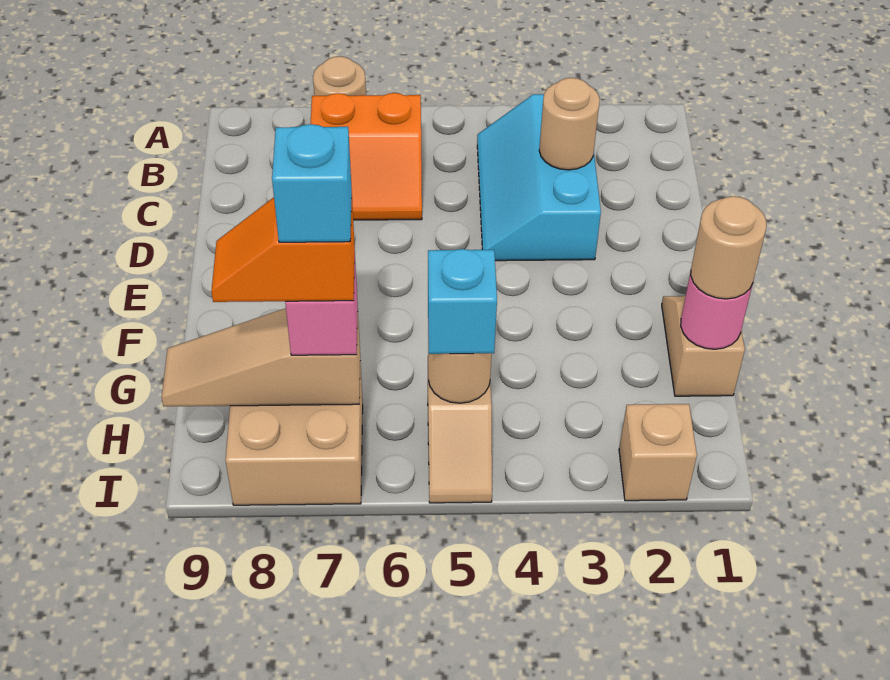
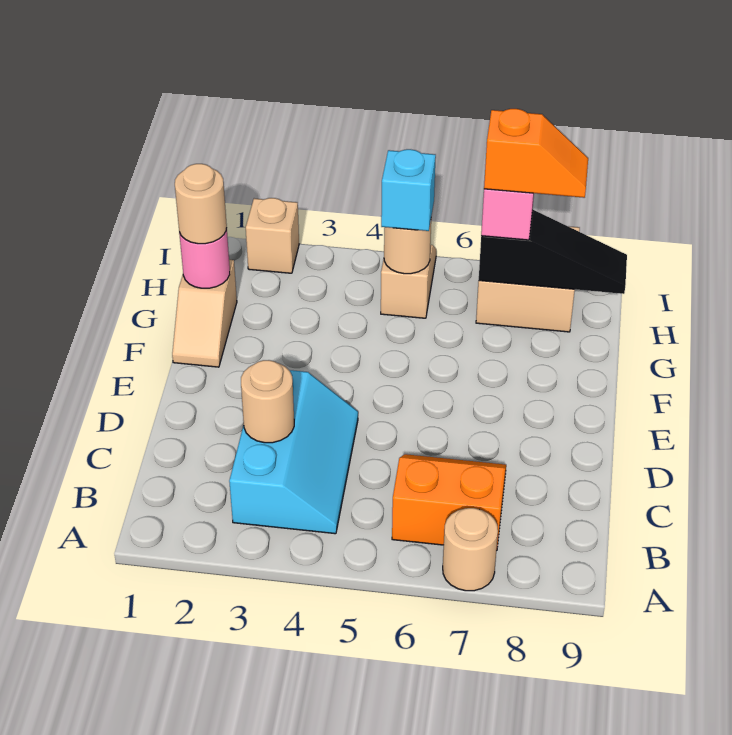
tan 1x3 slope [162,308,360,407] -> black 1x3 slope [479,210,627,294]
cyan 1x1 brick [272,124,352,242] -> none

